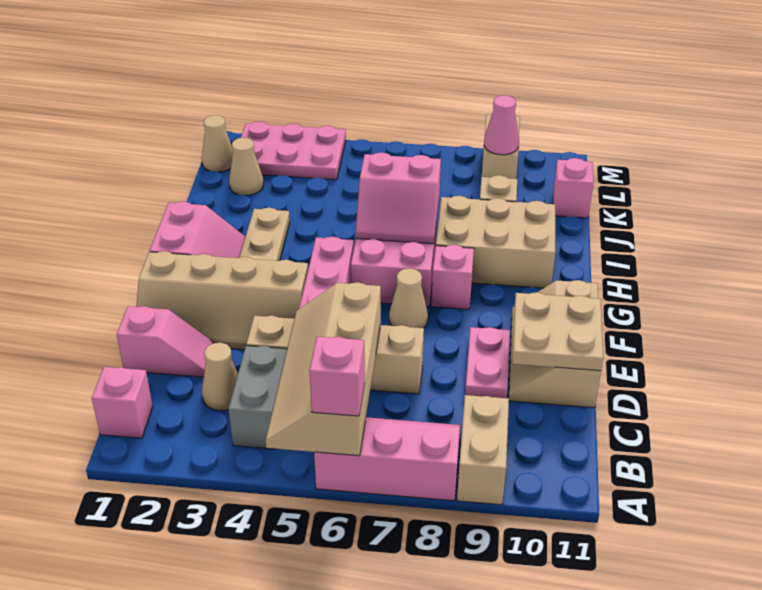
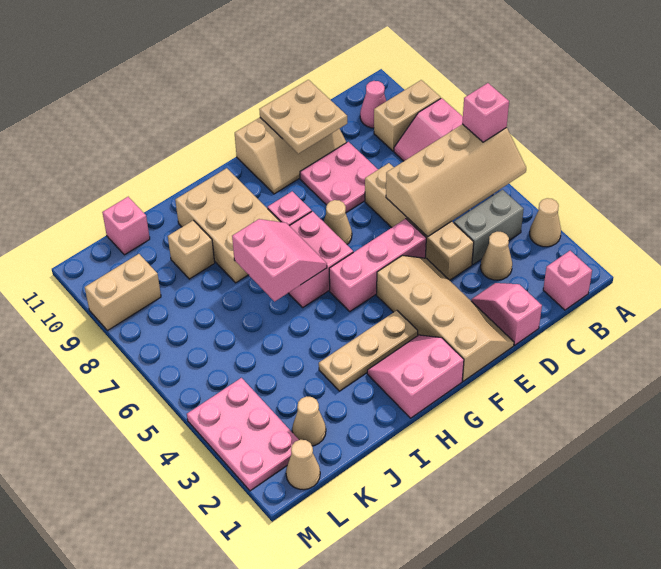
none -> tan 1x1 cone [530,198,561,247]
pink 1x2 plate [465,327,510,398] -> pink 2x2 plate [300,142,378,212]
pink 1x1 cone [484,95,519,155] -> pink 1x1 cone moved to [360,81,386,128]

